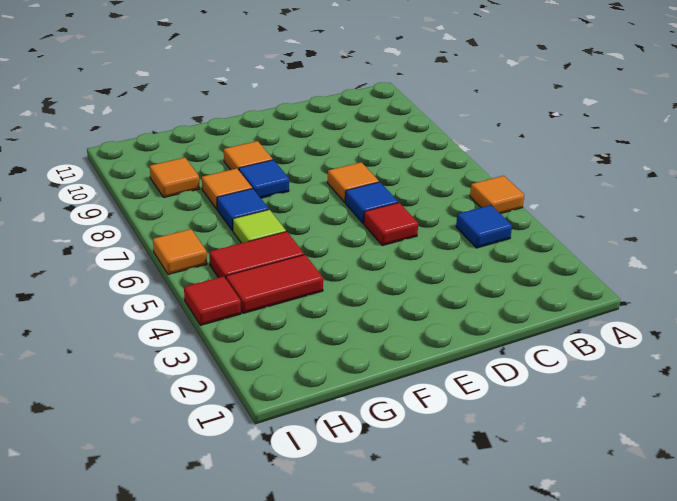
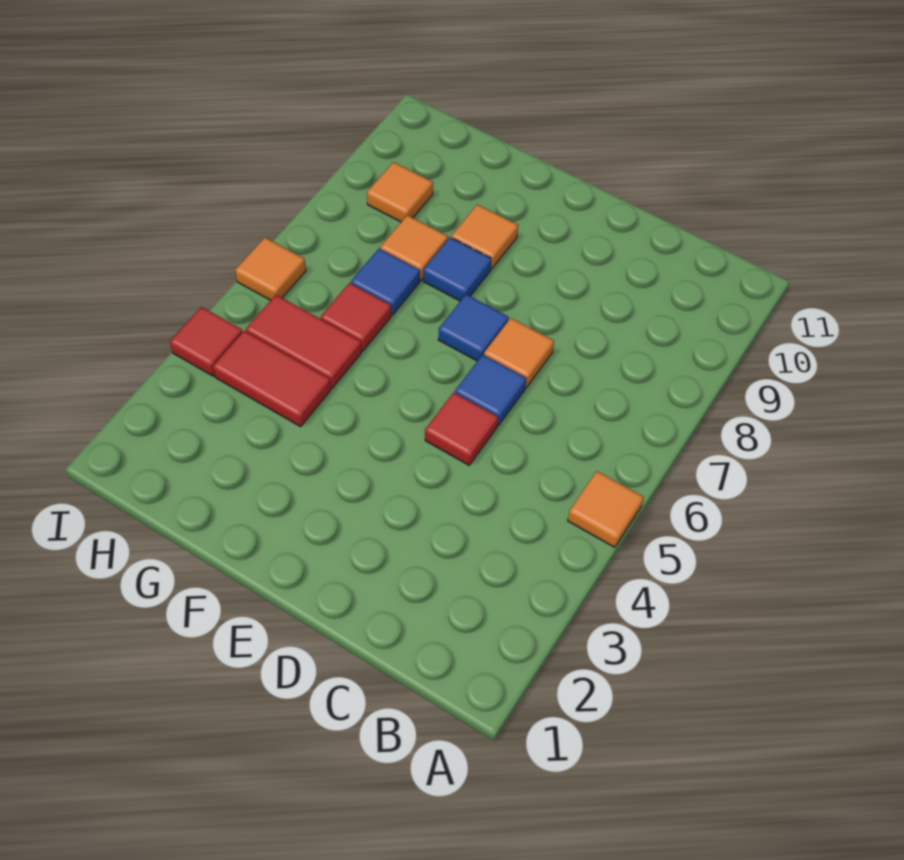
blue 1x1 tile [456,205,512,248] -> blue 1x1 tile moved to [438,295,508,361]
lime 1x1 tile [233,209,286,243] -> red 1x1 tile [321,283,391,351]

